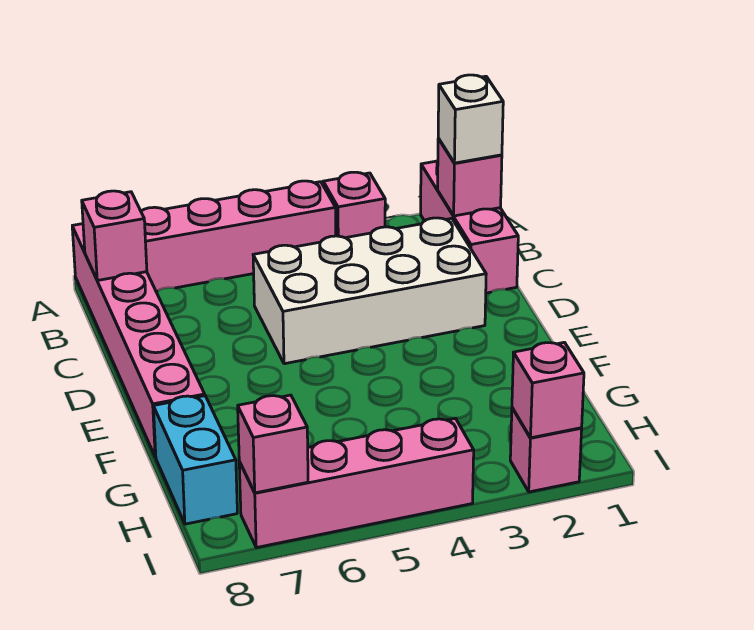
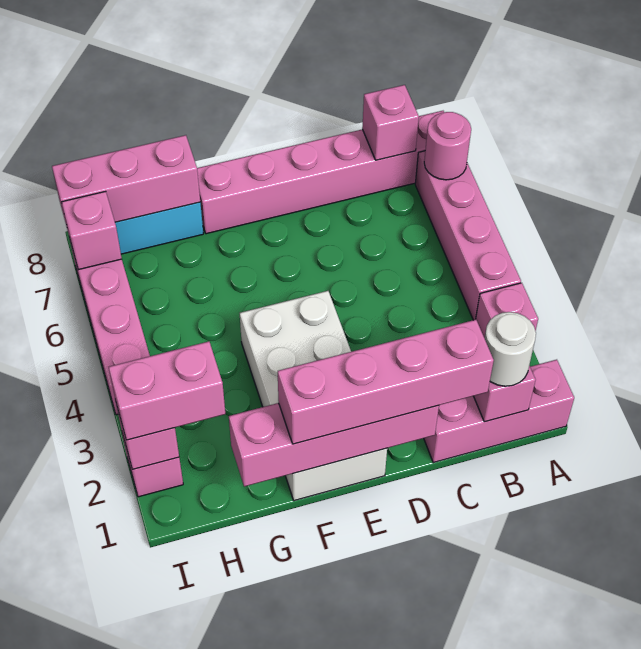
none -> pink 1x1 round brick [424,112,471,180]
white 1x1 brick [438,75,503,163] -> white 1x1 round brick [485,312,536,386]
none -> pink 1x4 brick [278,320,494,444]
white 2x4 brick [253,218,486,364] -> white 2x4 brick moved to [240,291,387,501]
none -> pink 1x4 brick [229,403,439,487]
none -> pink 1x3 brick [52,135,200,227]
none -> pink 1x2 brick [109,341,225,440]

